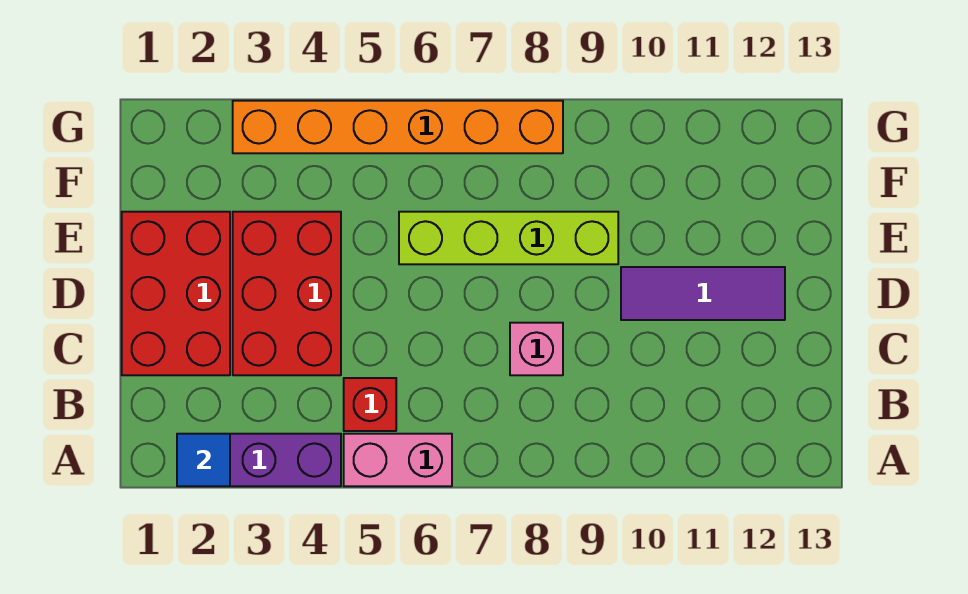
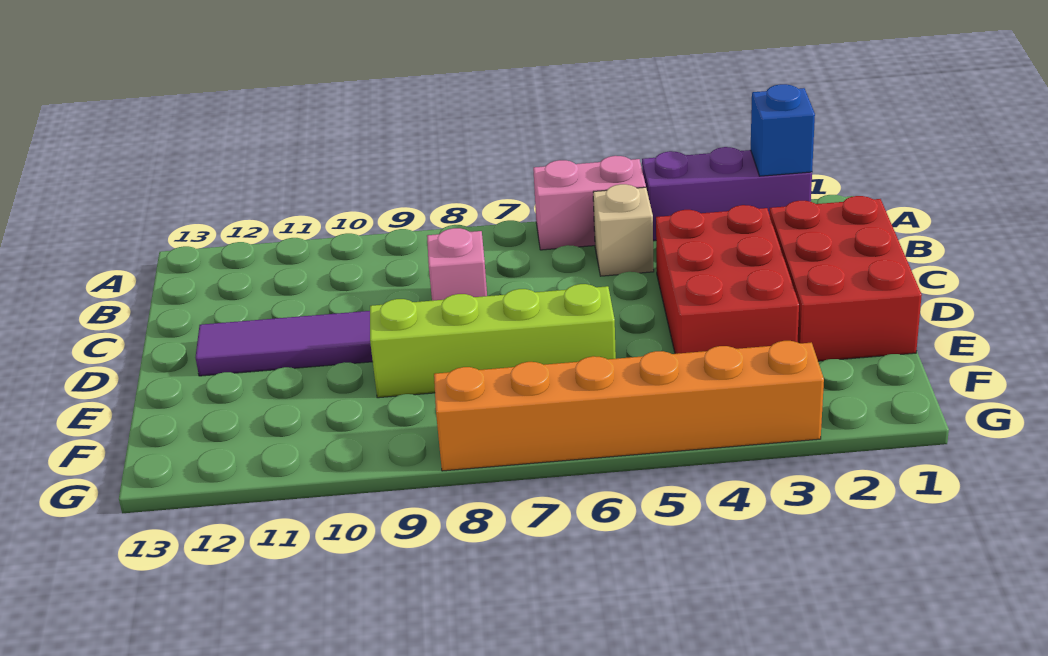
blue 1x1 tile [177,434,230,486] -> blue 1x1 brick [751,84,815,176]
red 1x1 brick [344,378,396,431] -> tan 1x1 brick [593,184,654,276]

